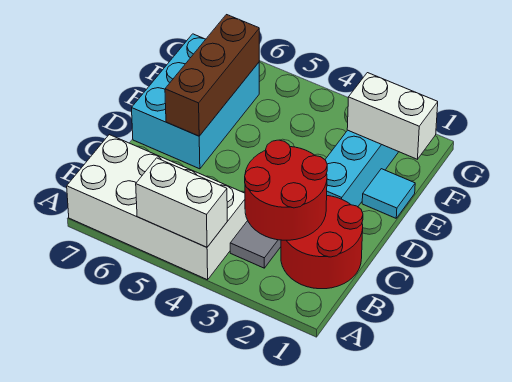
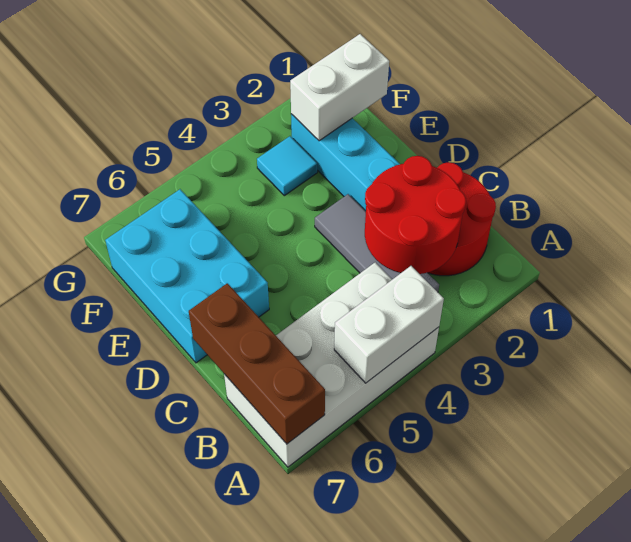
brown 1x3 brick [165,15,259,136] -> brown 1x3 brick moved to [189,283,325,444]
cyan 1x1 tile [362,169,415,218] -> cyan 1x1 tile moved to [257,136,317,196]

